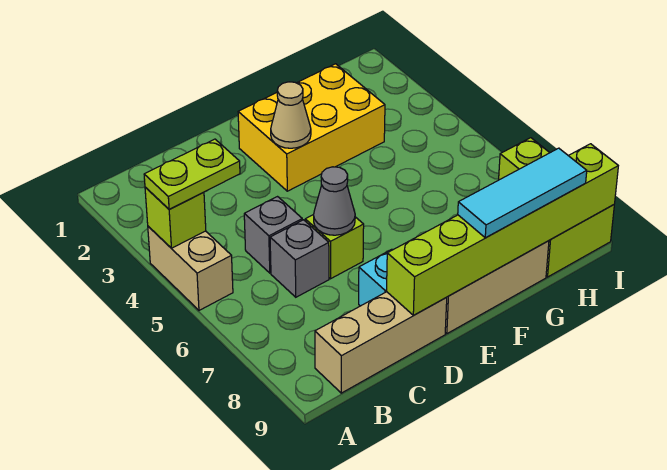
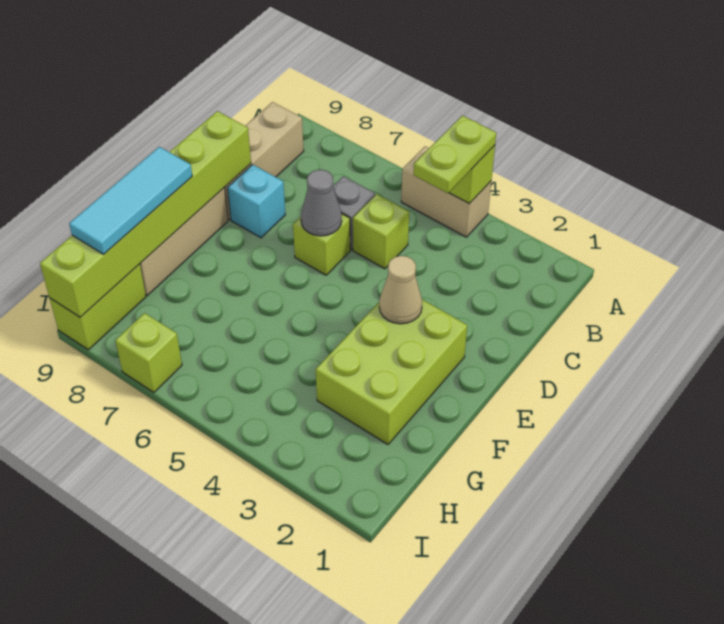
grey 1x1 brick [244,197,302,273] -> lime 1x1 brick [353,194,409,269]
yellow 2x3 brick [238,64,385,191] -> lime 2x3 brick [316,300,467,444]

